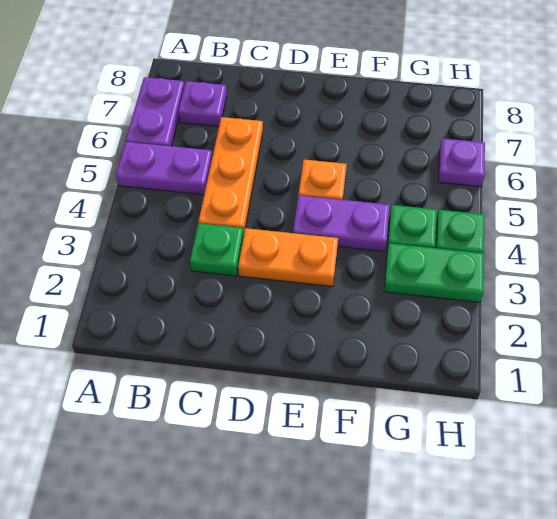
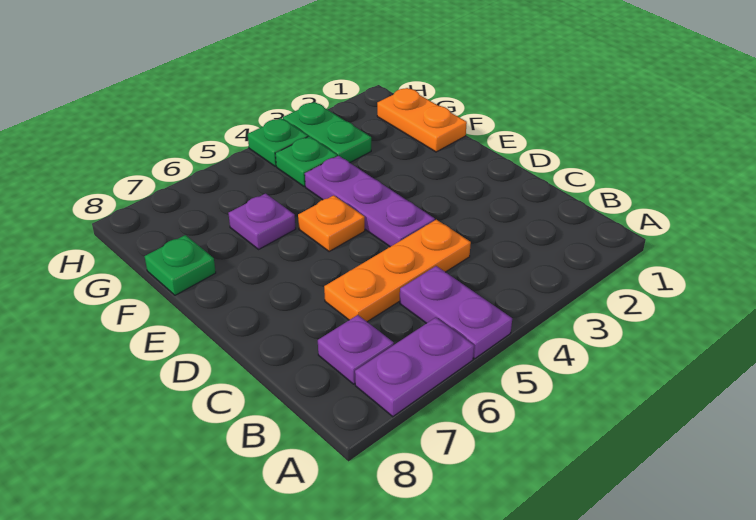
green 1x1 plate [190,223,243,276] -> green 1x1 plate moved to [144,235,216,295]
orange 1x2 plate [238,228,338,286] -> orange 1x2 plate moved to [377,88,467,152]
purple 1x2 plate [293,195,389,252] -> purple 1x3 plate [305,156,435,247]
purple 1x1 plate [438,138,485,187] -> purple 1x1 plate moved to [228,194,296,249]

